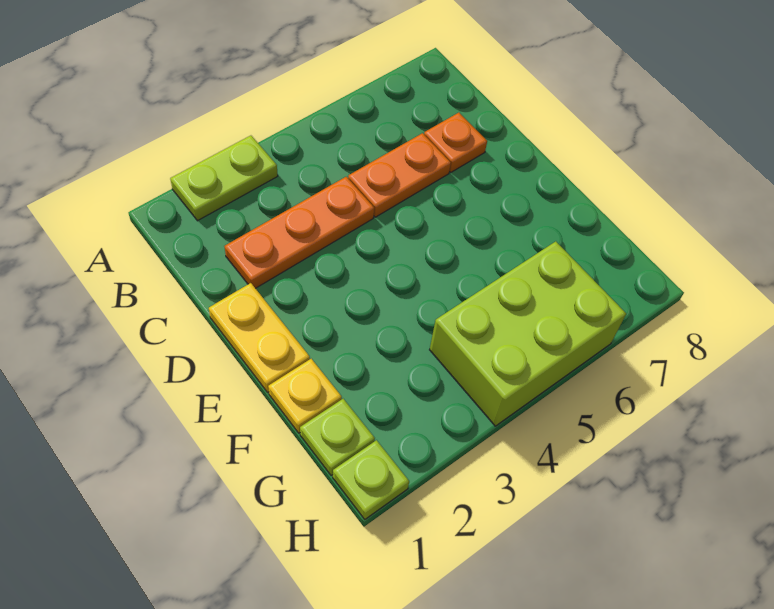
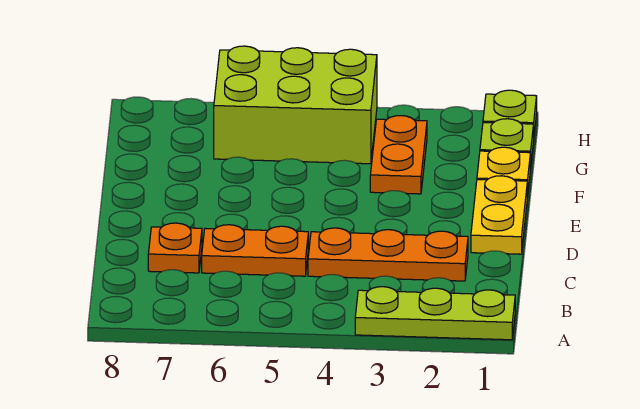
lime 1x2 plate [170,136,278,221] -> lime 1x3 plate [355,287,515,340]
none -> orange 1x2 plate [370,116,427,194]

